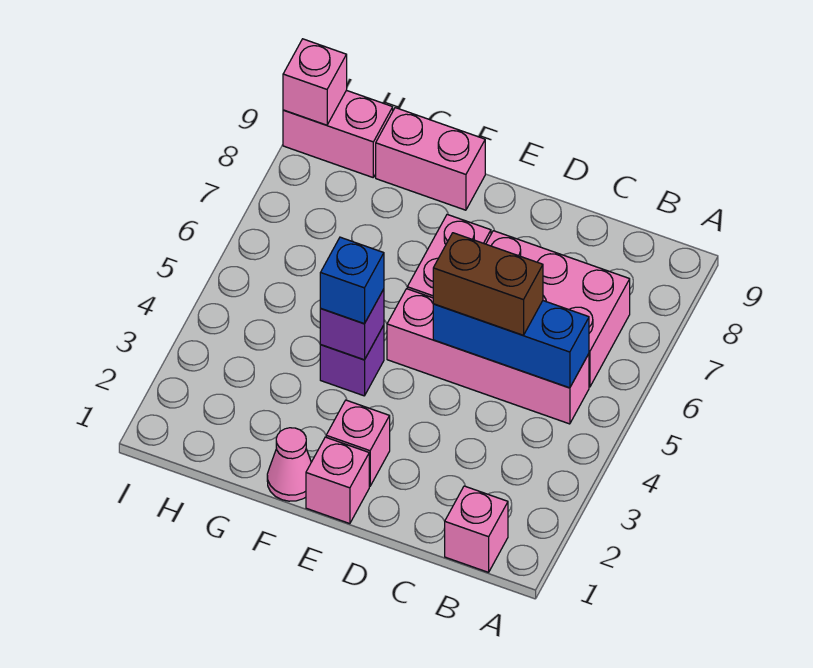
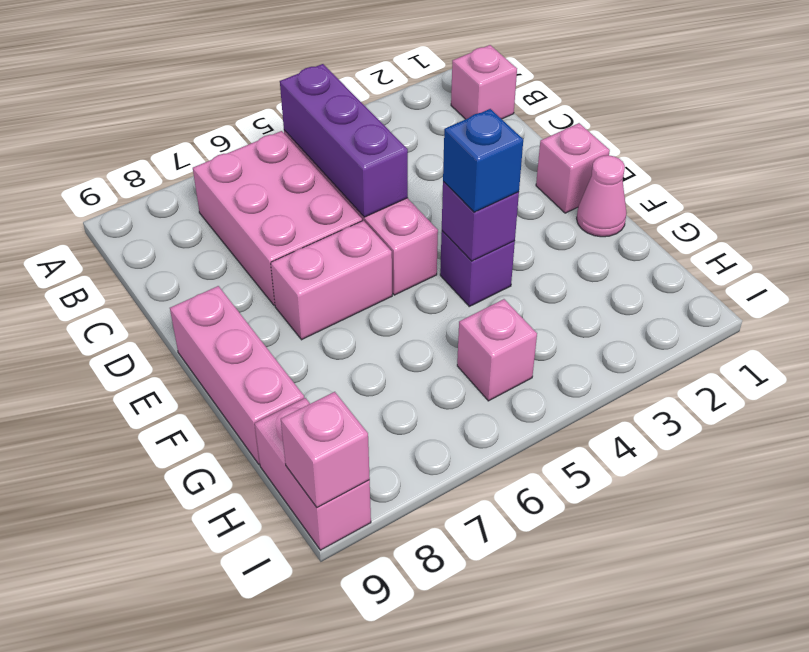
blue 1x3 brick [433,301,589,388] -> purple 1x3 brick [280,64,408,217]
brown 1x2 brick [433,233,543,335] -> none
pink 1x1 brick [326,400,390,486] -> pink 1x1 brick moved to [457,299,537,401]
pink 1x2 brick [376,108,485,210] -> pink 1x3 brick [170,286,304,464]

